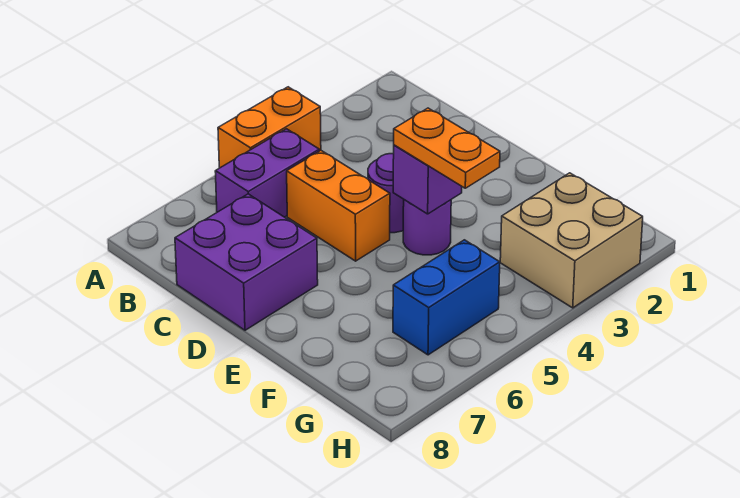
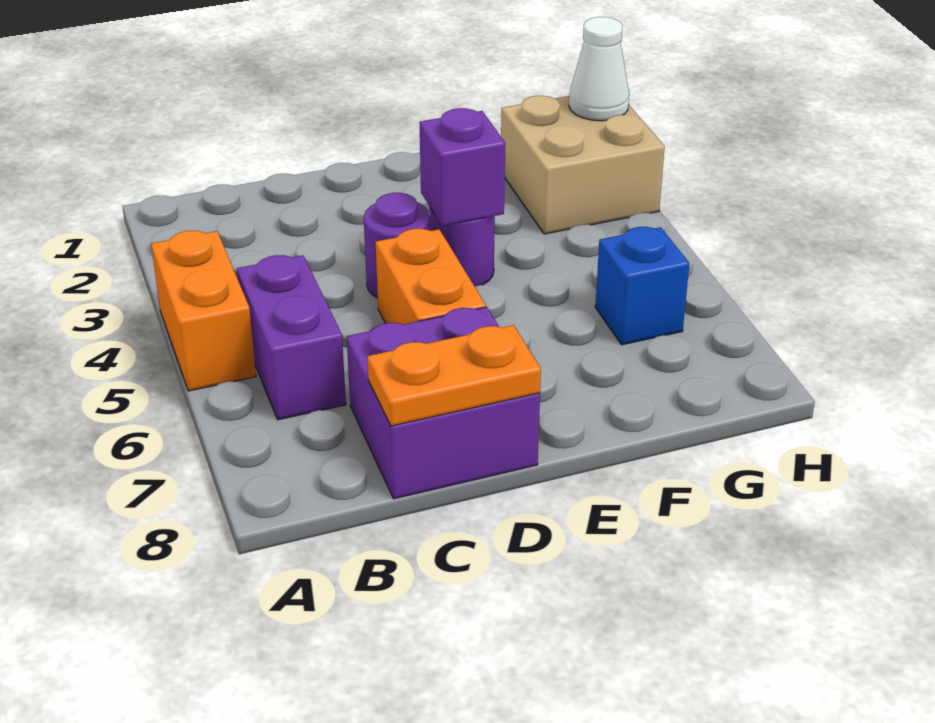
orange 1x2 brick [287,151,390,261] -> orange 1x2 brick turned to [376,229,486,324]
orange 1x2 plate [394,108,500,188] -> orange 1x2 plate moved to [367,325,541,426]
blue 1x2 brick [393,240,500,355] -> blue 1x1 brick [595,227,689,345]
none -> white 1x1 cone [569,17,629,121]

